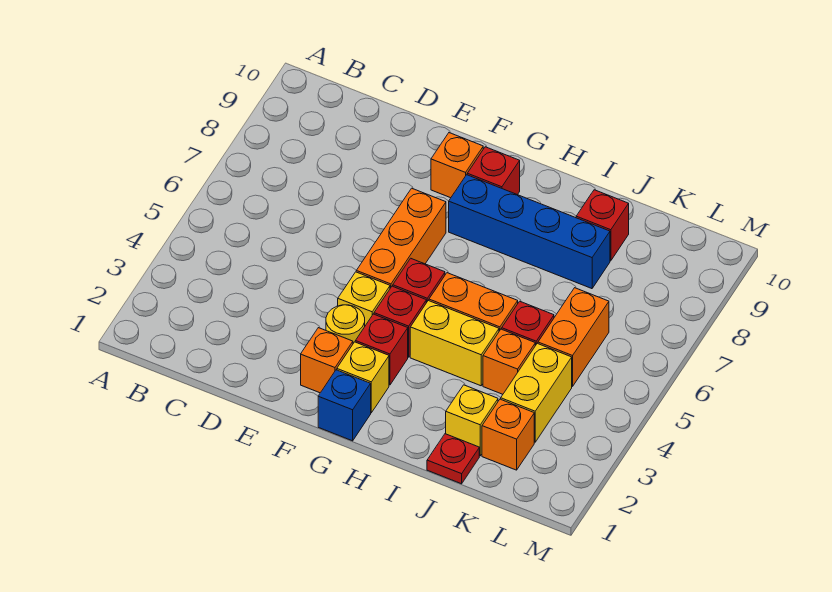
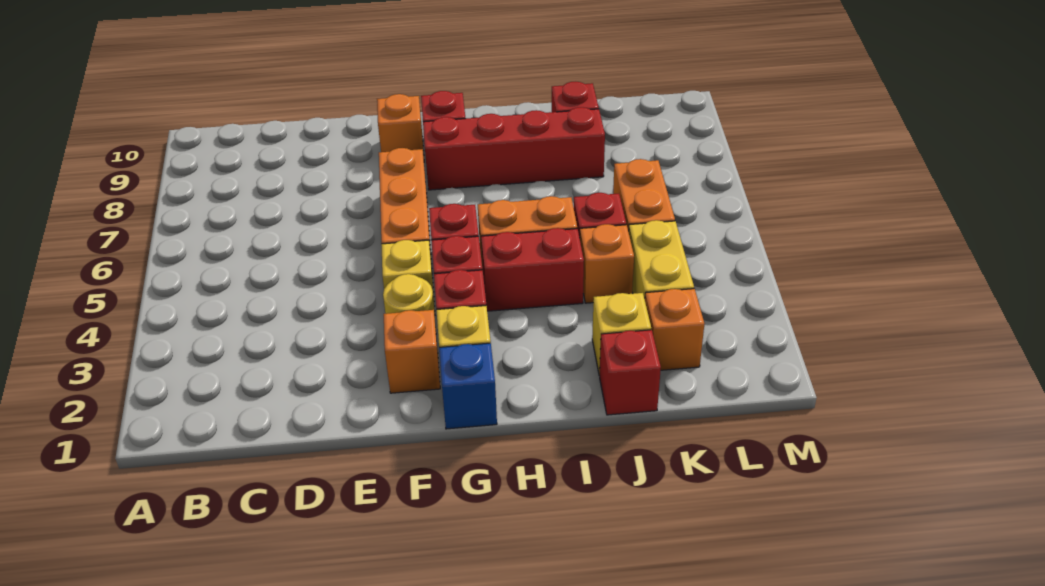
blue 1x4 brick [449,175,610,289] -> red 1x4 brick [423,107,605,190]
yellow 1x2 brick [410,301,499,386] -> red 1x2 brick [481,228,584,311]
red 1x1 plate [427,434,479,484] -> red 1x1 brick [600,330,661,415]

